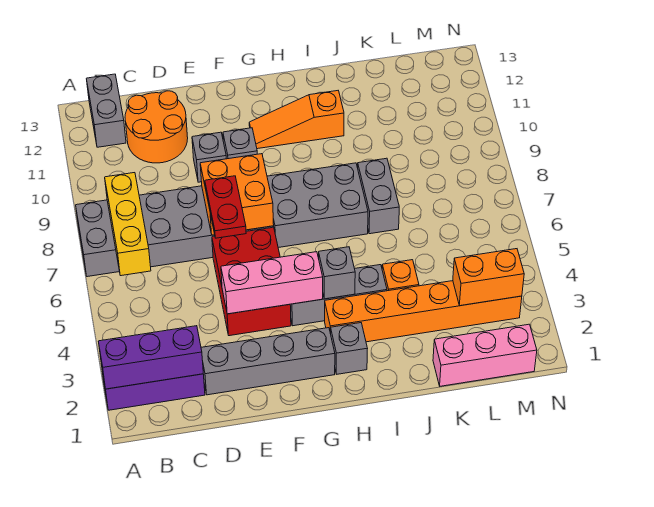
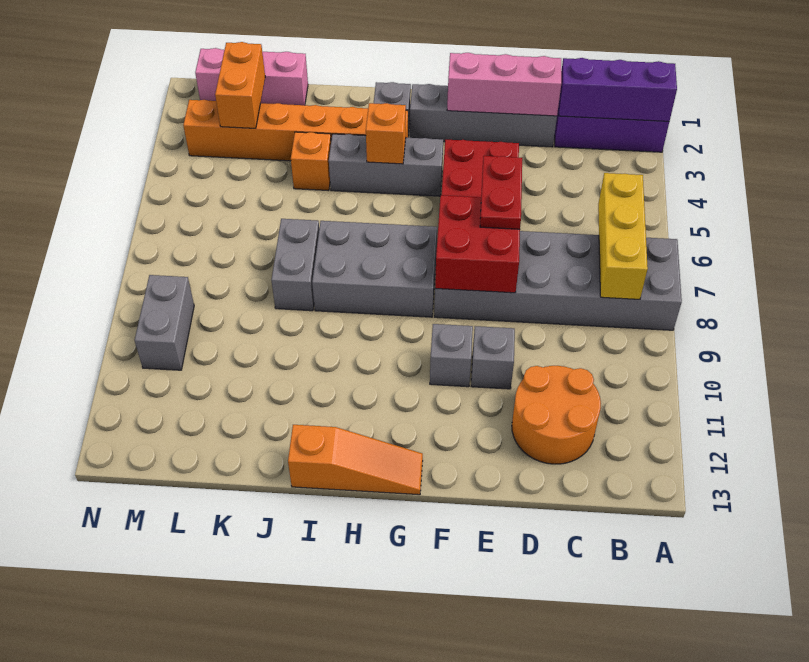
grey 1x2 brick [86,74,126,147] -> grey 1x2 brick moved to [135,275,194,370]
pink 1x3 brick [221,252,323,314] -> pink 1x3 brick moved to [447,53,561,116]
orange 2x2 brick [200,154,274,235] -> red 2x2 brick [435,195,520,293]
orange 1x3 slope [249,91,344,149] -> orange 1x3 slope moved to [288,425,423,495]
grey 1x1 brick [319,247,355,299] -> orange 1x1 brick [366,103,406,164]
orange 1x2 brick [453,249,524,306] -> orange 1x2 brick turned to [215,42,265,128]

